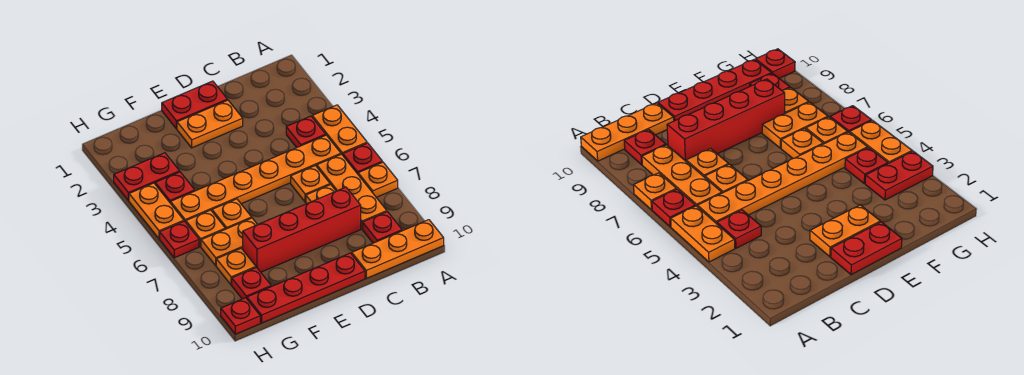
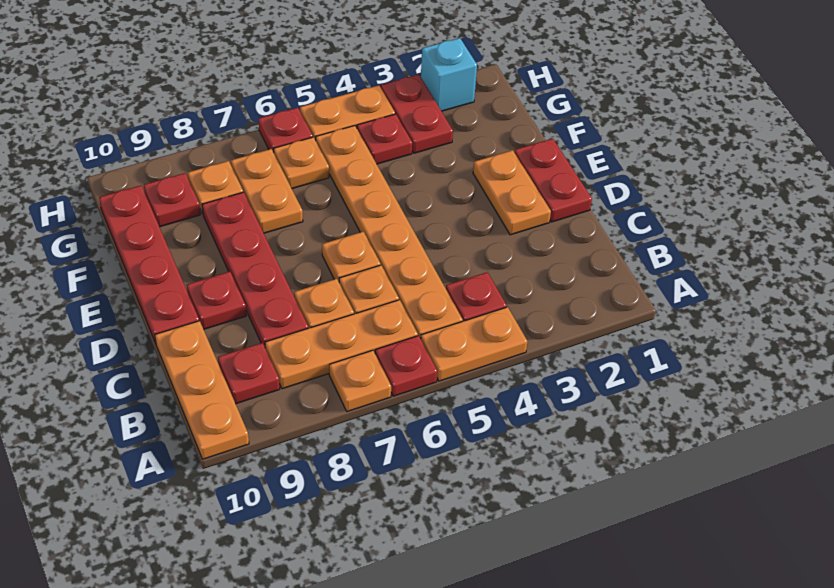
red 1x4 brick [243,187,361,272] -> red 1x4 plate [202,192,308,346]
orange 1x1 plate [212,199,252,229] -> orange 1x1 plate moved to [322,232,381,281]
none -> cyan 1x1 brick [421,38,477,111]
red 1x1 plate [221,298,260,334] -> red 1x1 plate moved to [187,272,246,329]

